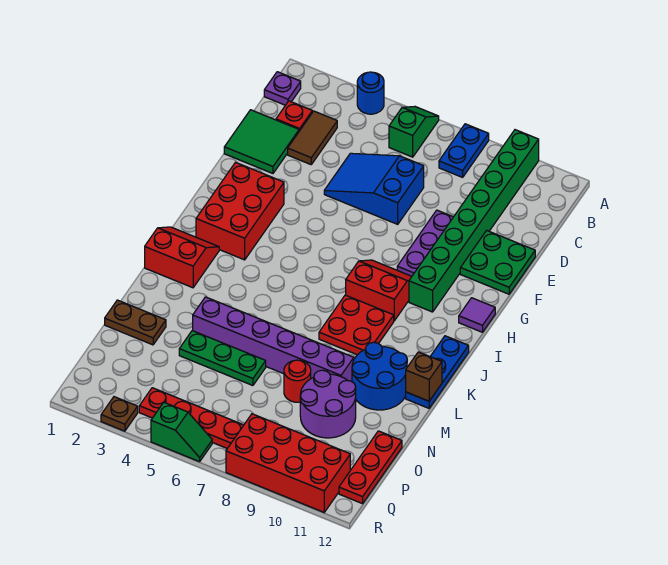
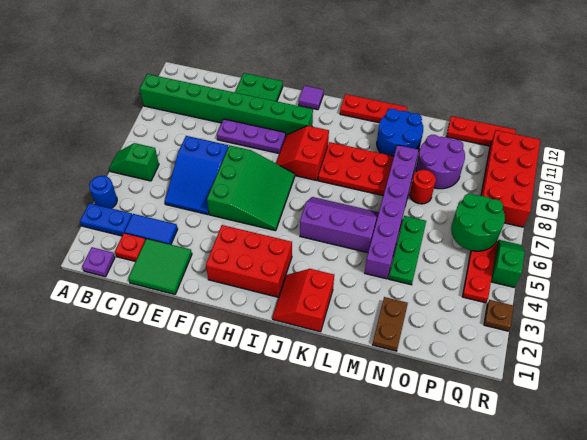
blue 1x2 plate [439,124,489,177] -> blue 1x2 plate moved to [80,203,132,236]
brown 1x2 tile [288,111,337,165] -> blue 1x2 tile [124,214,178,244]
none -> green 3x3 slope [207,145,295,231]
none -> purple 2x3 slope [300,197,379,253]
red 2x2 plate [319,295,394,355] -> red 2x3 plate [318,142,394,196]
blue 1x3 plate [406,336,469,408] -> red 1x3 plate [340,94,407,123]
brown 1x1 brick [406,352,442,401] -> none
none -> green 2x2 round brick [451,194,505,251]

